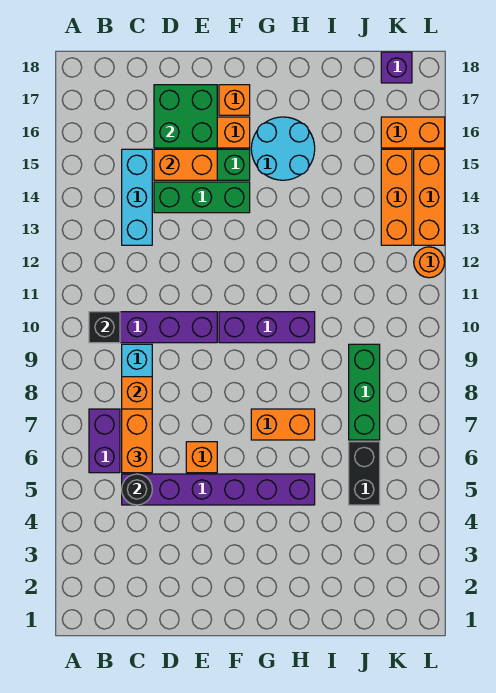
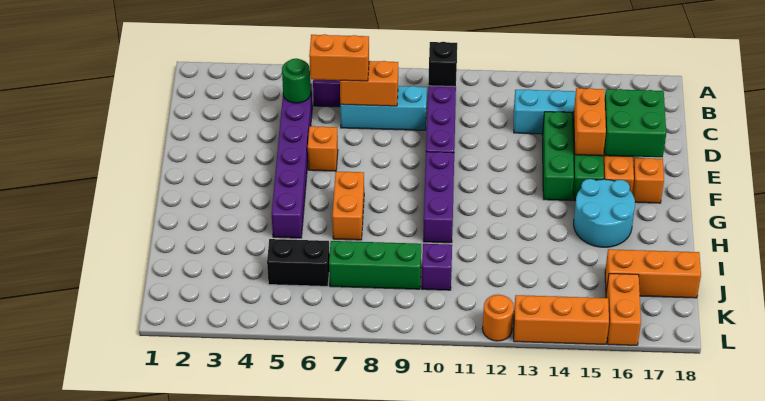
black 1x1 round brick [122,474,152,505] -> green 1x1 round brick [282,58,311,103]
orange 1x3 brick [381,149,412,245] -> orange 1x3 brick moved to [605,249,701,298]
purple 1x1 brick [381,52,412,83] -> purple 1x1 brick moved to [422,244,452,290]

